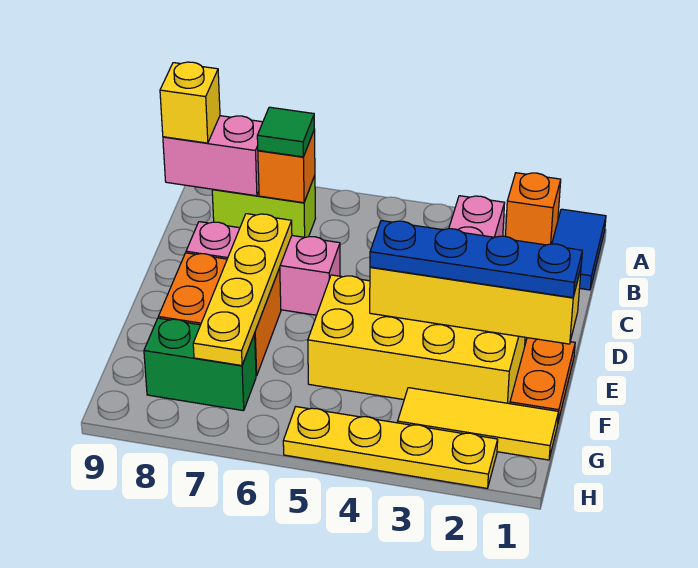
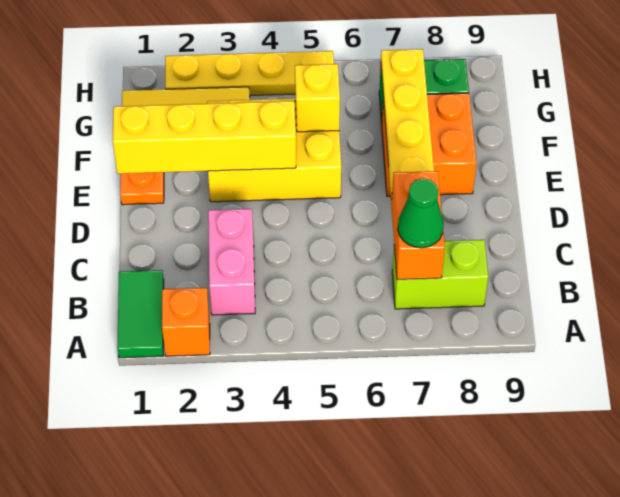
blue 1x2 tile [552,209,606,290] -> green 1x2 tile [117,270,164,358]
orange 1x1 brick [258,129,315,203] -> orange 1x2 brick [391,171,445,279]
green 1x1 tile [257,107,314,157] -> green 1x1 cone [398,178,444,248]
pink 1x2 brick [163,116,263,196] -> none
yellow 1x1 brick [160,62,220,143] -> yellow 1x1 brick moved to [295,64,340,132]
pink 1x3 brick [186,222,340,315] -> none
blue 1x4 plate [370,221,582,298] -> none
yellow 2x4 brick [308,275,525,404] -> yellow 2x3 brick [207,99,341,202]

